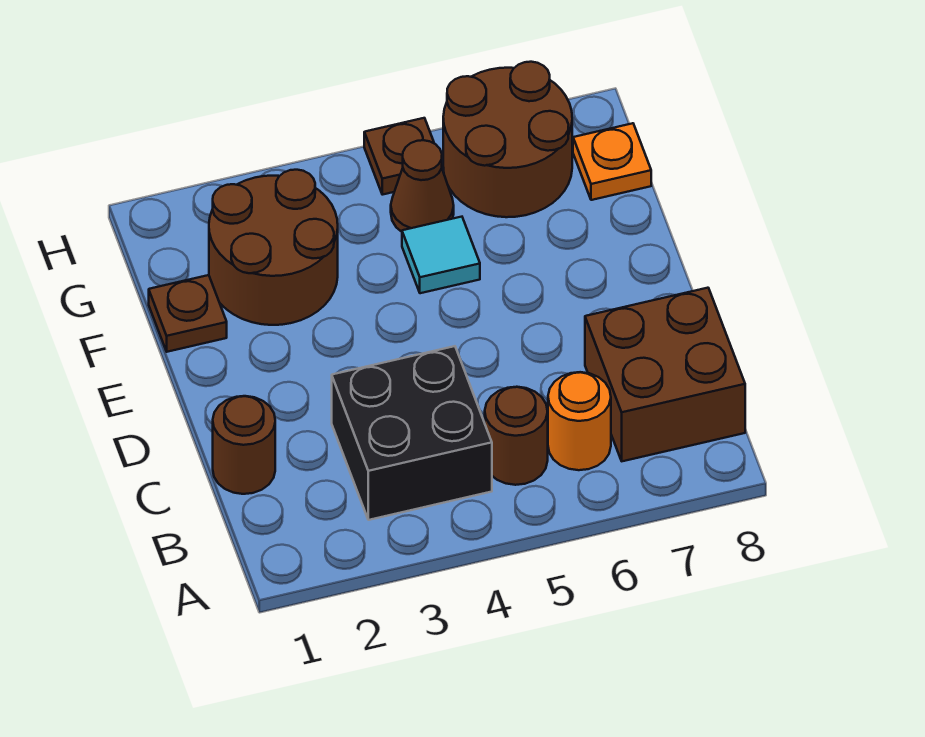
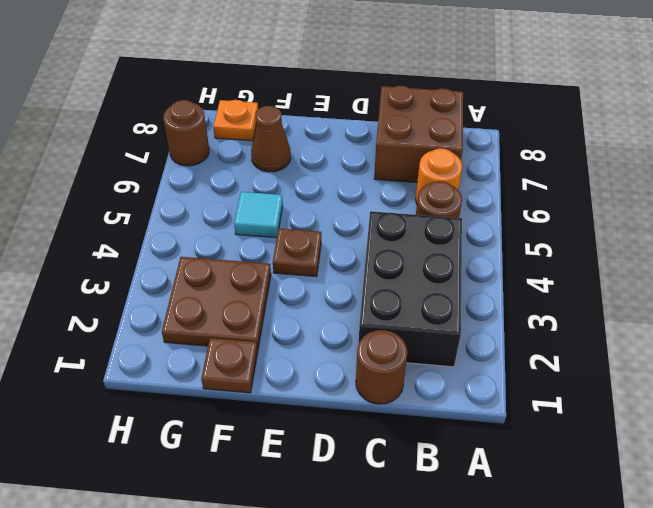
black 2x2 brick [332,346,492,520] -> black 2x3 brick [359,211,462,367]
brown 2x2 round brick [209,170,338,325] -> brown 2x2 plate [162,257,271,350]
brown 1x1 cone [391,140,454,232] -> brown 1x1 cone moved to [251,106,291,172]
brown 2x2 round brick [443,62,572,217] -> brown 1x1 round brick [163,100,209,166]
brown 1x1 plate [364,118,443,195] -> brown 1x1 plate moved to [273,228,321,276]

